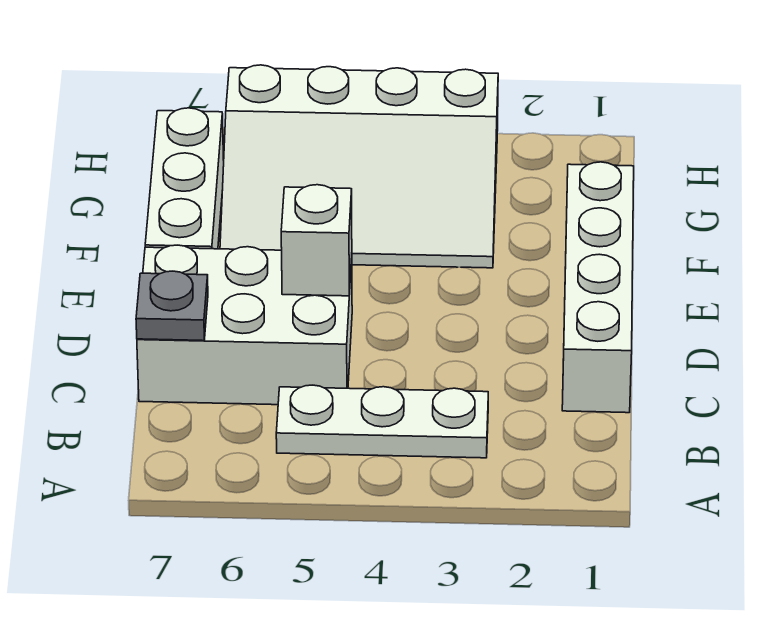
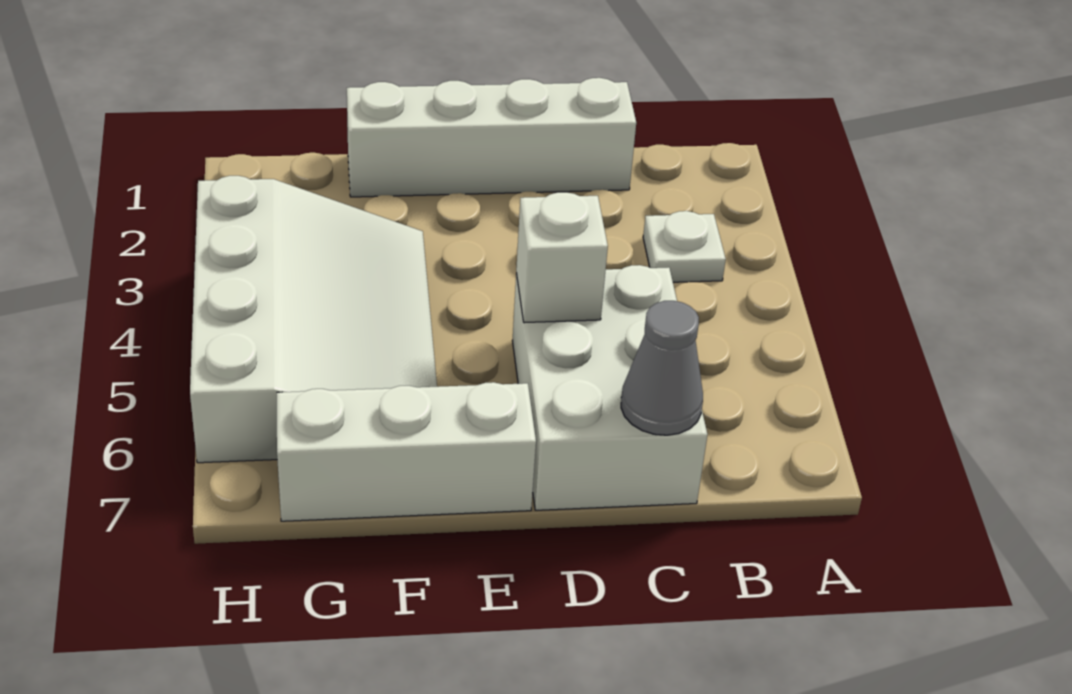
white 1x3 plate [276,385,488,458] -> white 1x1 plate [643,211,726,282]
grey 1x1 plate [136,271,208,341] -> grey 1x1 cone [621,301,703,435]

